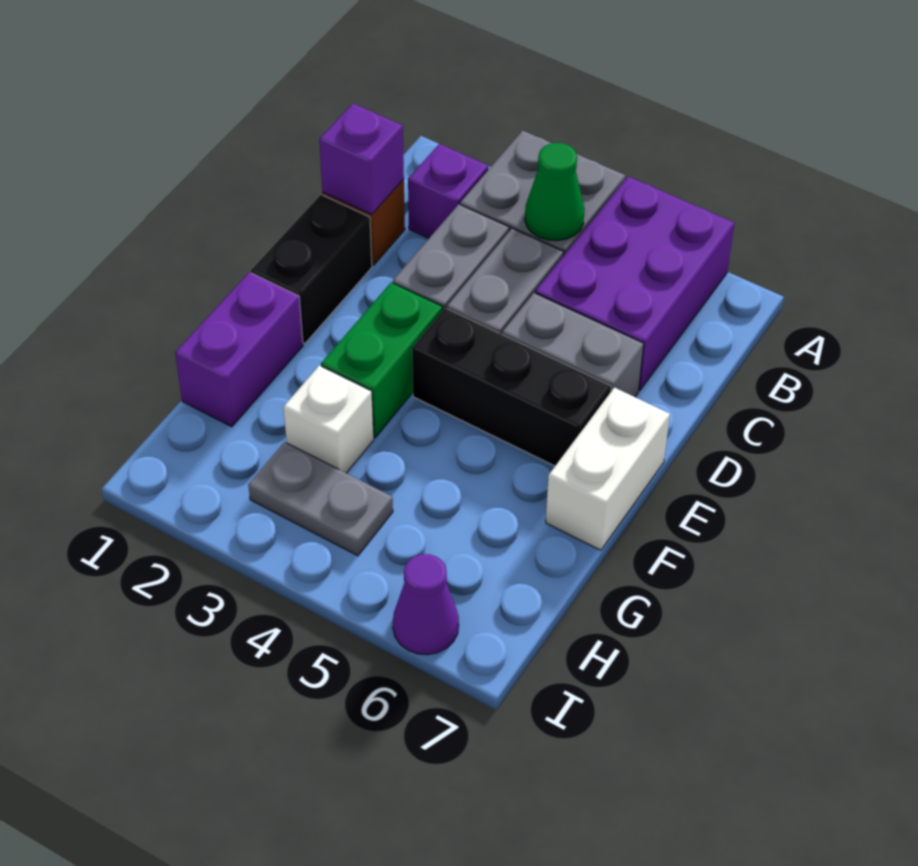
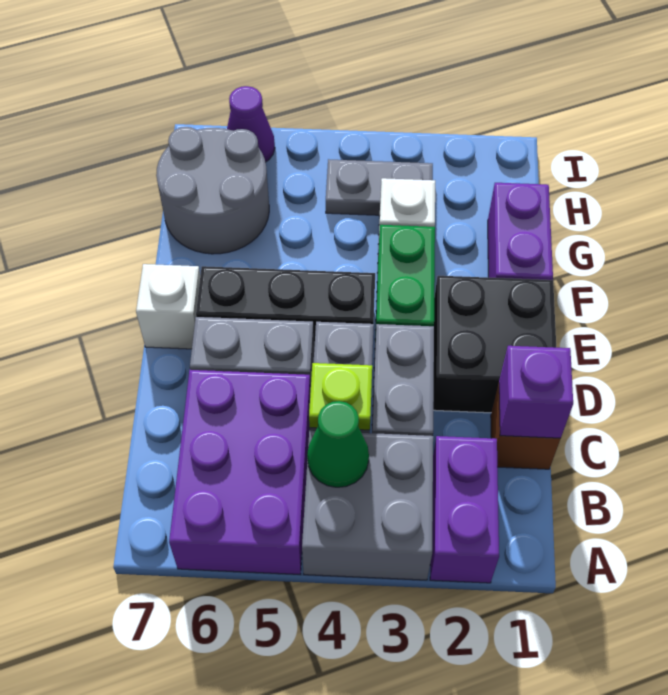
purple 1x1 brick [408,144,489,238] -> purple 1x2 brick [430,436,499,583]
none -> lime 1x1 plate [309,363,372,430]
black 1x2 brick [251,195,372,344] -> black 2x2 brick [433,276,556,413]
white 1x2 brick [546,388,670,550] -> white 1x1 brick [136,264,200,349]
none -> grey 2x2 round brick [156,127,269,254]

